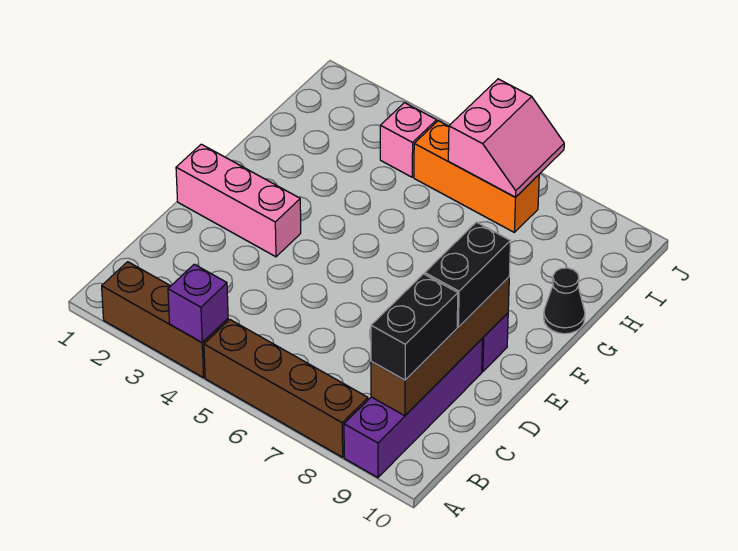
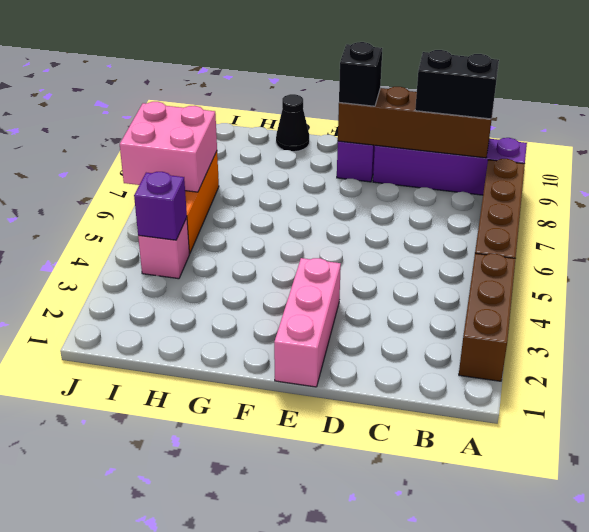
purple 1x1 brick [168,264,228,343] -> purple 1x1 brick moved to [134,172,187,240]
black 1x2 brick [425,222,510,327] -> black 1x1 brick [339,42,382,106]
pink 2x2 slope [448,79,564,197] -> pink 2x2 brick [120,102,217,192]

